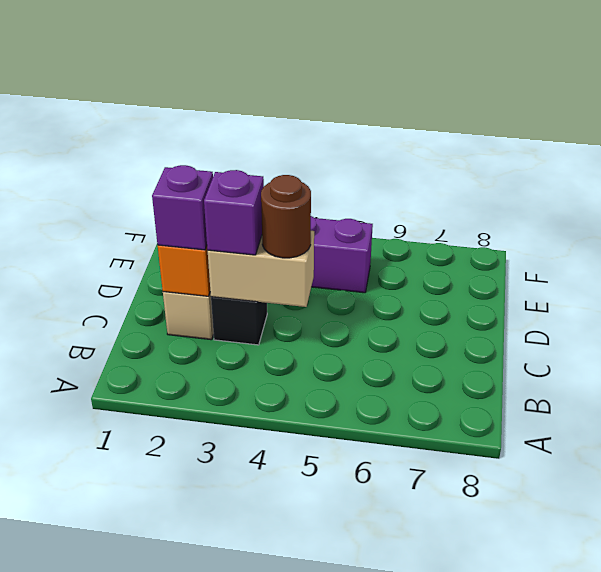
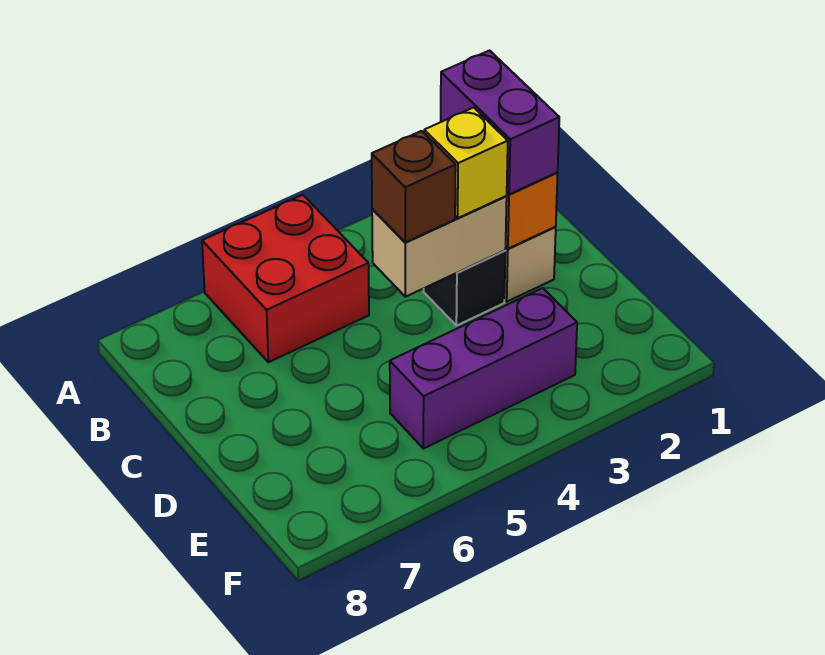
none -> red 2x2 brick [202,195,369,362]
purple 1x1 brick [152,165,213,250] -> purple 1x2 brick [441,51,559,194]
purple 1x1 brick [204,170,264,255] -> yellow 1x1 brick [424,107,508,218]
brown 1x1 round brick [261,175,311,258] -> brown 1x1 brick [372,131,456,242]

